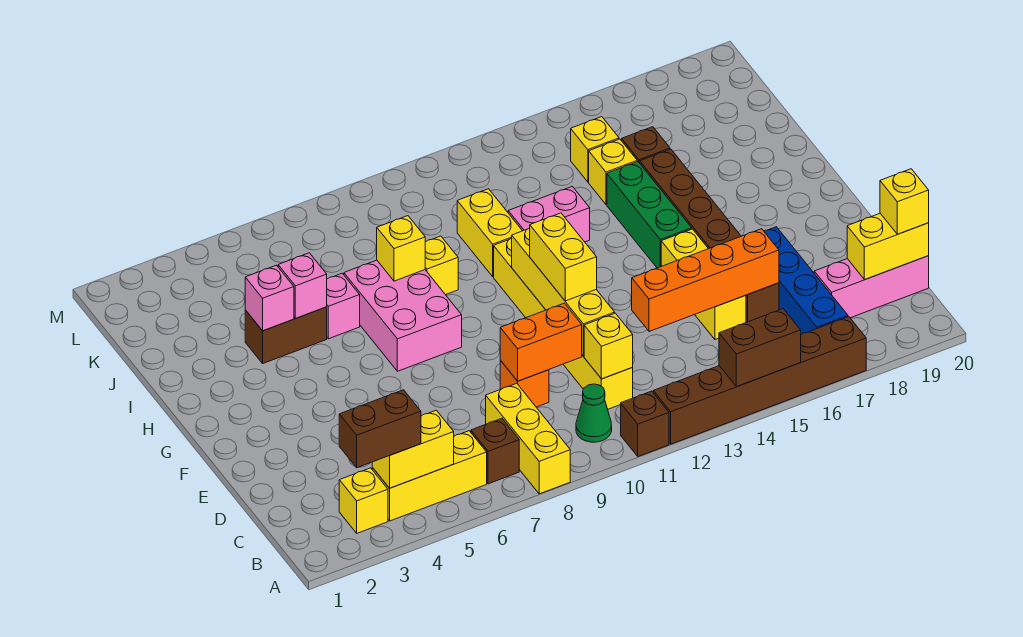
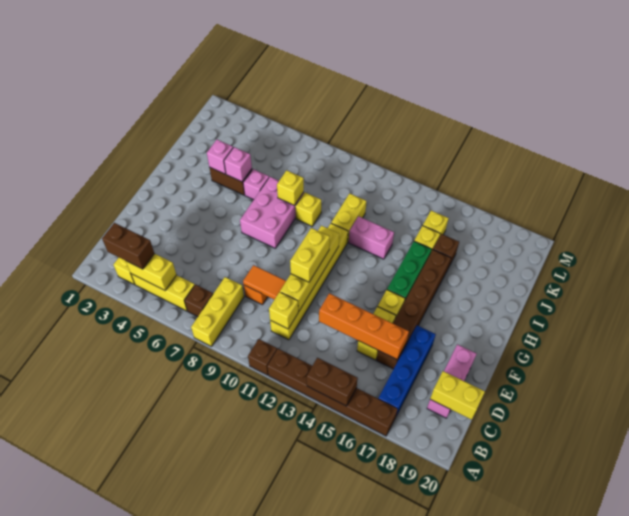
green 1x1 cone [576,384,612,442] -> none
pink 1x3 brick [814,256,929,318] -> pink 1x3 brick turned to [427,344,476,418]
yellow 1x1 brick [880,169,929,234] -> none
orange 1x2 brick [500,303,582,381] -> orange 1x2 tile [243,265,286,300]

